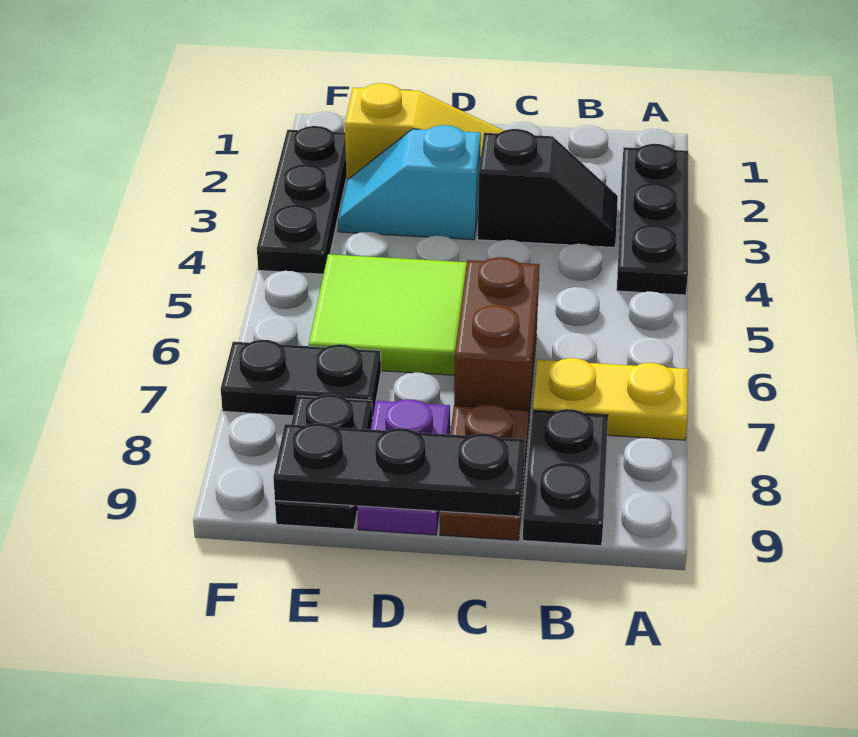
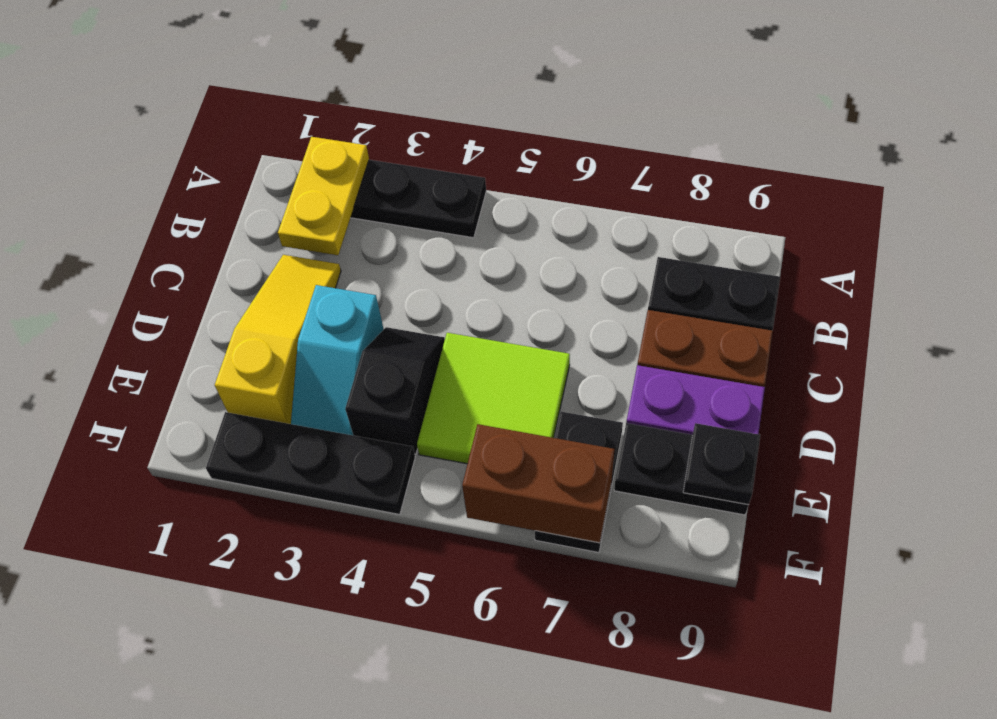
yellow 1x2 plate [533,358,688,440] -> yellow 1x2 plate moved to [278,137,369,255]
black 1x2 slope [478,129,618,247] -> black 1x2 slope moved to [345,327,445,454]
brown 1x2 brick [454,257,540,427] -> brown 1x2 brick moved to [462,424,615,543]
black 1x3 plate [273,423,525,516] -> black 1x1 plate [683,423,760,505]

